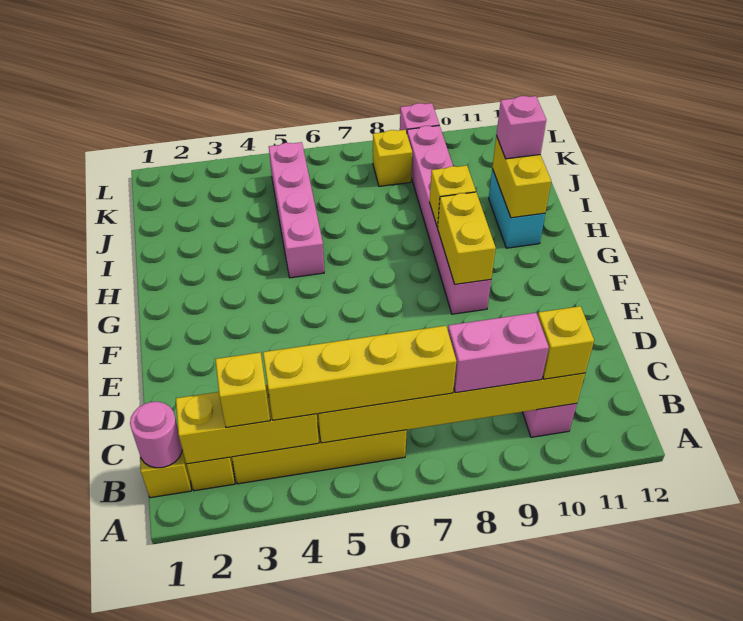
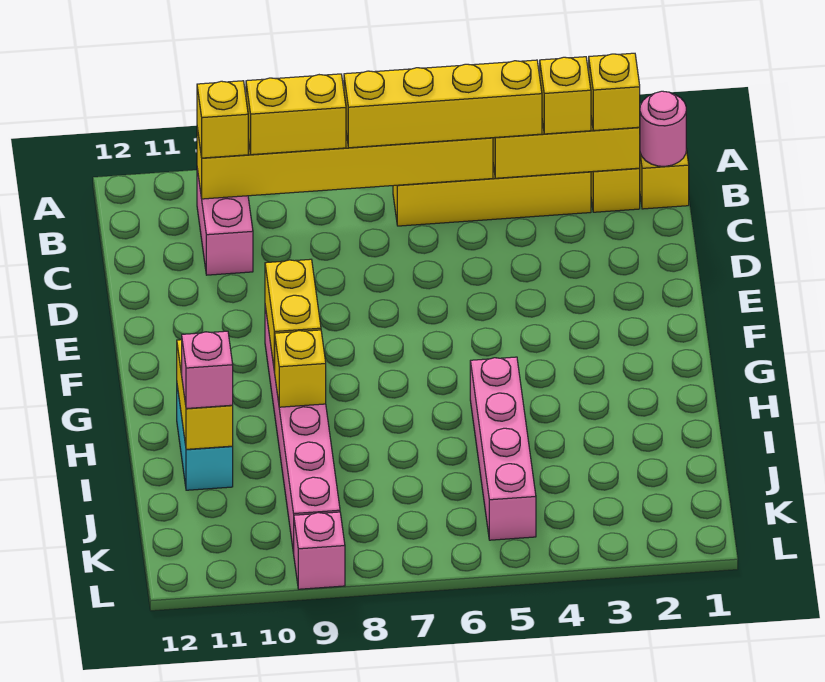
pink 1x2 brick [448,313,549,393] -> yellow 1x2 brick [246,74,346,155]
yellow 1x1 brick [373,130,412,186] -> yellow 1x1 brick moved to [589,53,640,131]

